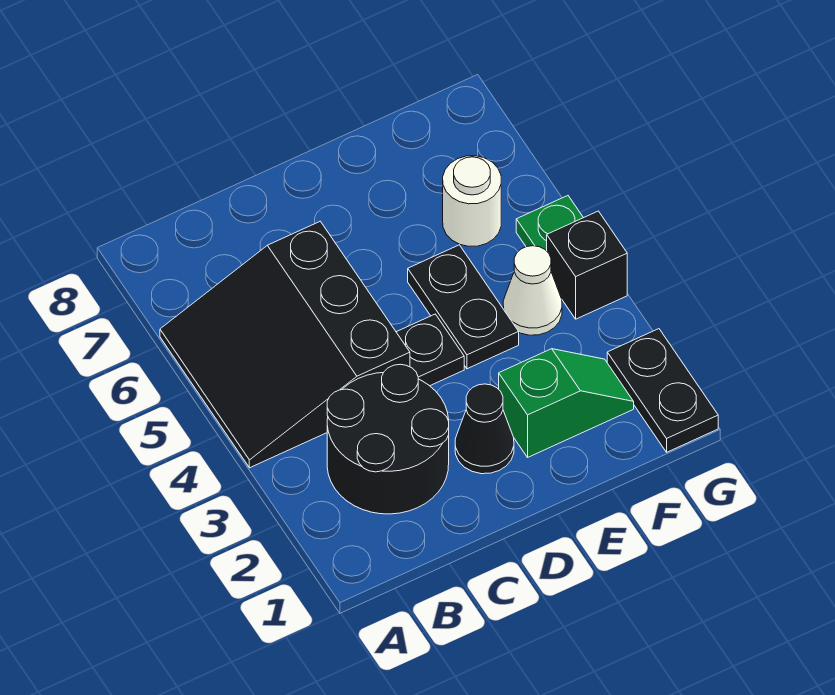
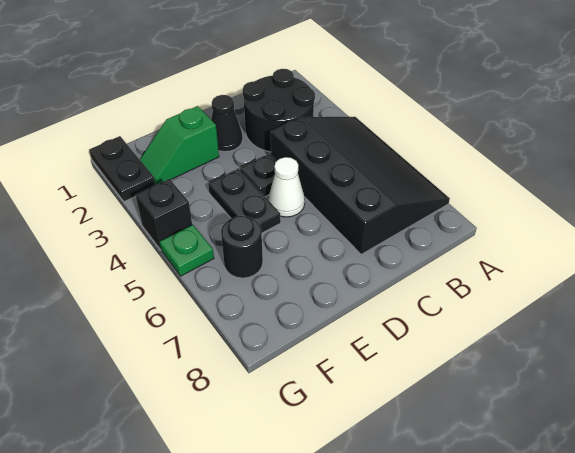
black 3x3 slope [160,221,410,468] -> black 3x4 slope [271,117,450,254]
white 1x1 cone [503,246,562,335] -> white 1x1 cone moved to [268,157,305,217]
white 1x1 round brick [443,156,501,246] -> black 1x1 round brick [221,216,263,278]

